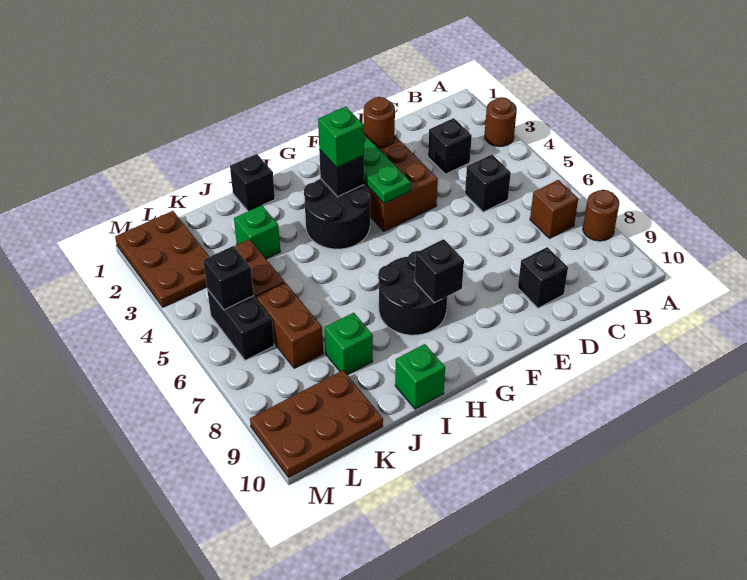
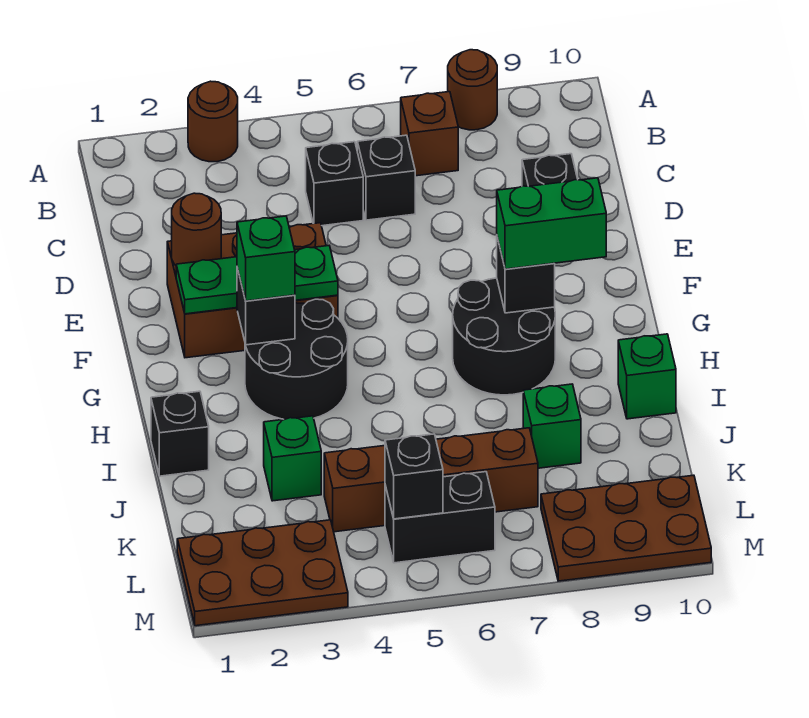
black 1x1 brick [428,118,472,174] -> black 1x1 brick moved to [357,135,415,220]
none -> green 1x2 brick [497,178,606,269]
brown 2x3 plate [250,370,383,477] -> brown 2x3 plate turned to [541,475,711,581]

